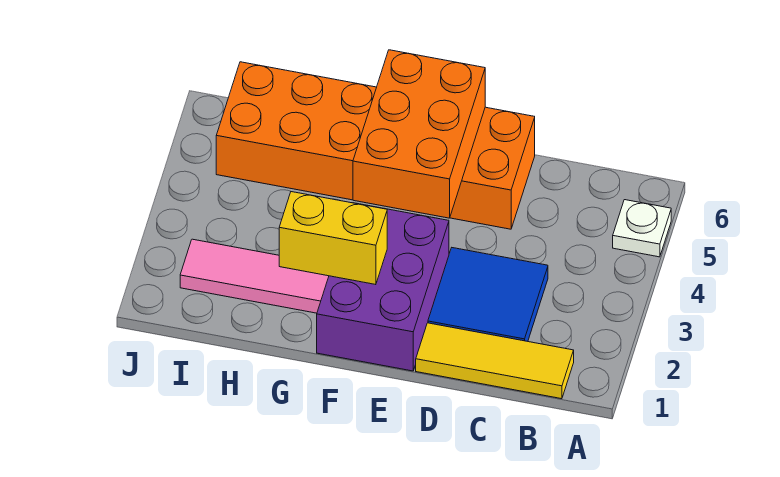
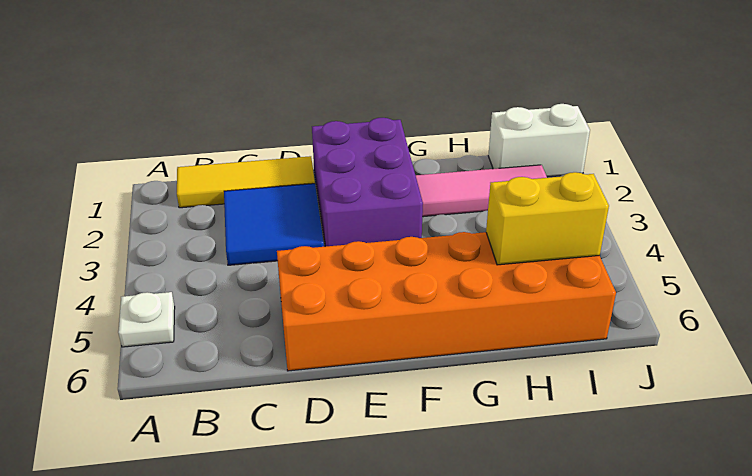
orange 2x3 brick [353,50,485,218] -> none
yellow 1x2 brick [279,192,387,285] -> yellow 1x2 brick moved to [486,172,609,265]
none -> white 1x2 brick [488,104,590,177]

